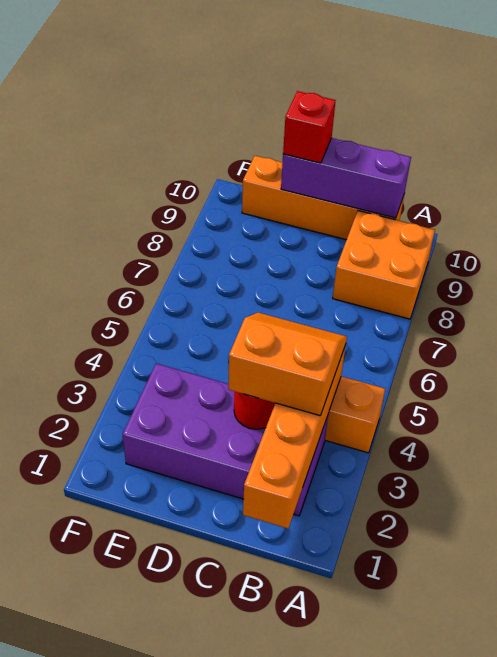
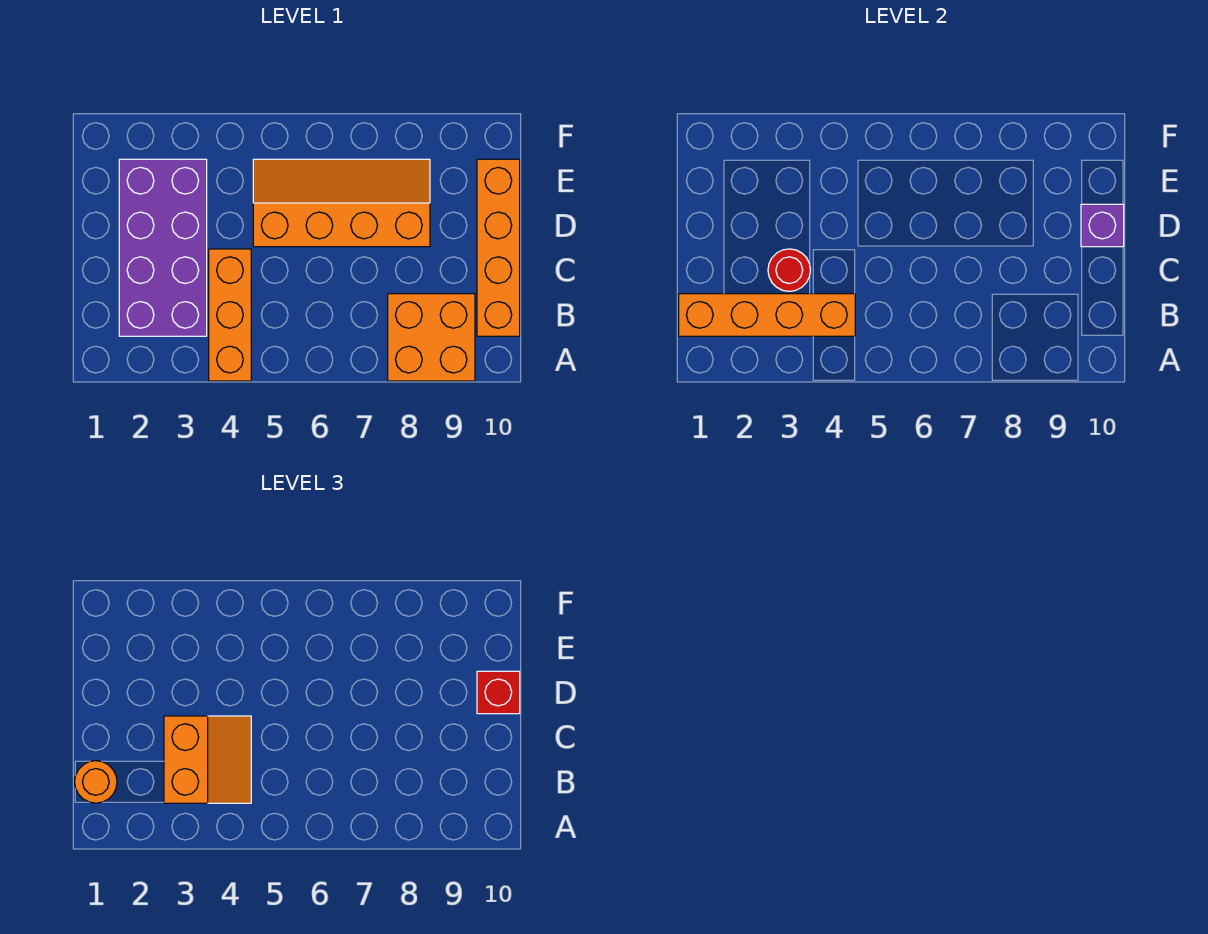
none -> orange 1x1 round brick [75,761,117,803]
purple 1x3 brick [281,138,411,218] -> purple 1x1 brick [1081,204,1124,247]
none -> orange 2x4 slope [253,159,430,247]

